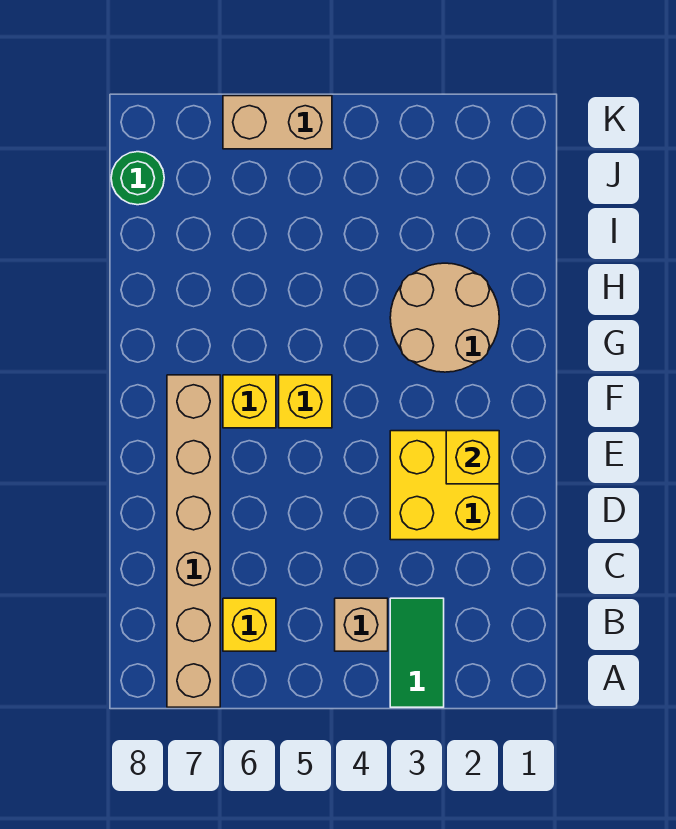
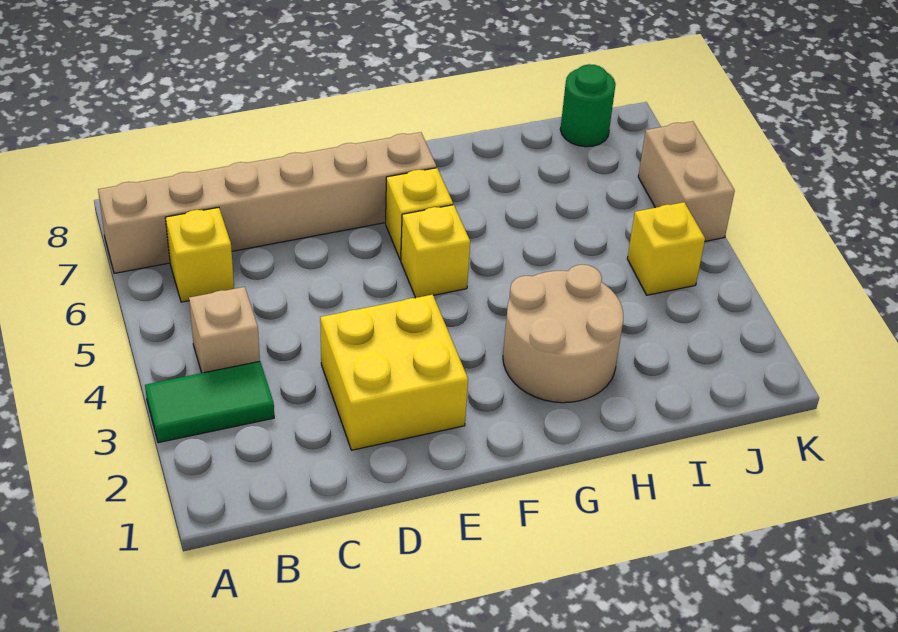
yellow 1x1 brick [446,431,499,484] -> yellow 1x1 brick moved to [627,202,705,295]

